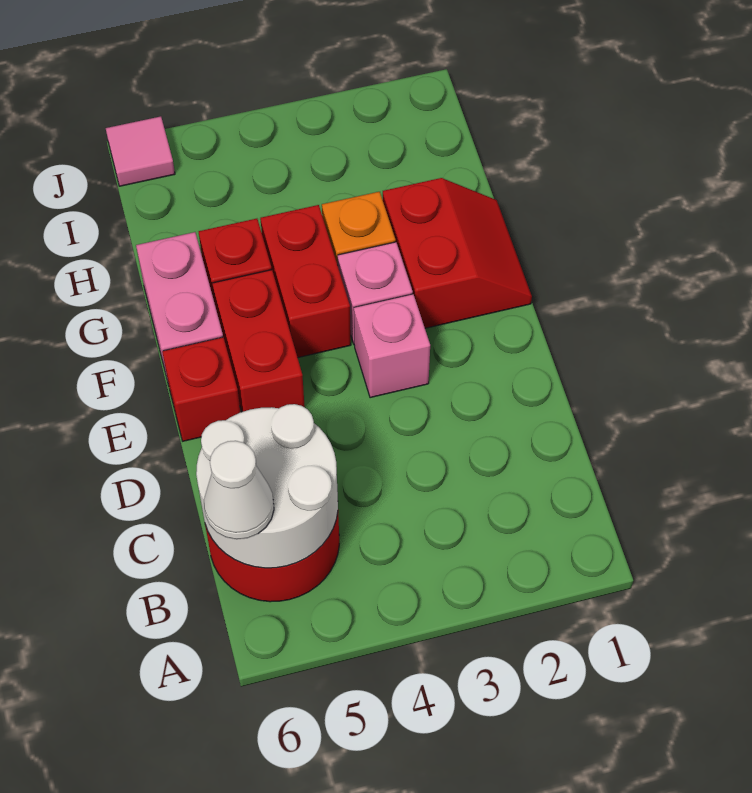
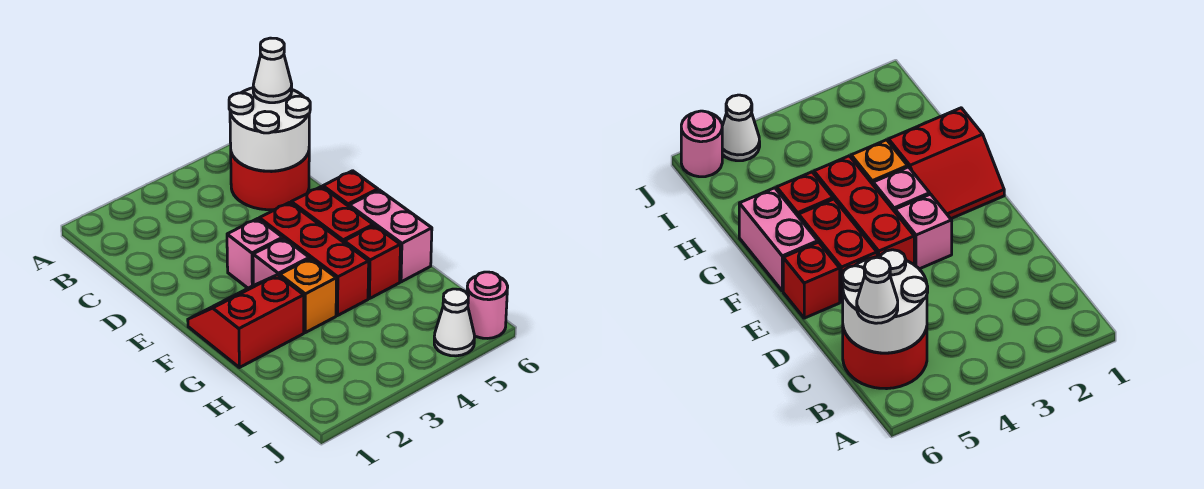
red 2x2 slope [383,178,532,328] -> red 2x2 slope turned to [188,275,304,368]
red 1x2 brick [260,205,351,358] -> red 1x3 brick [259,202,369,315]
none -> white 1x1 cone [434,289,475,356]
pink 1x1 tile [106,116,175,186] -> pink 1x1 round brick [467,272,508,338]

